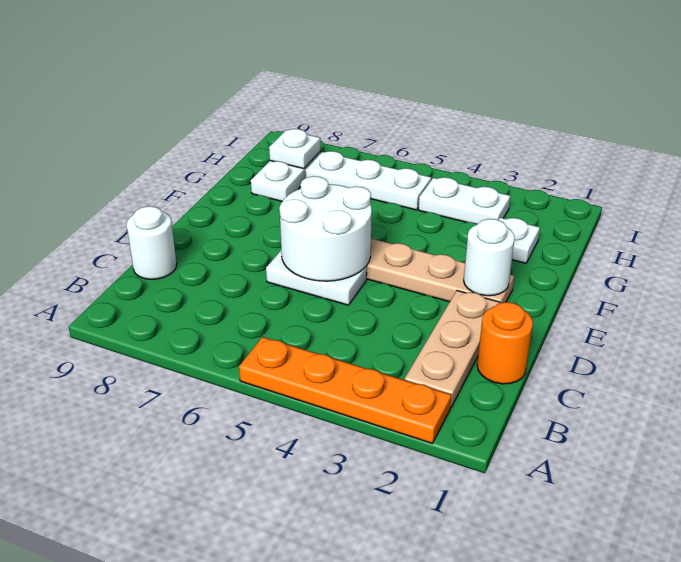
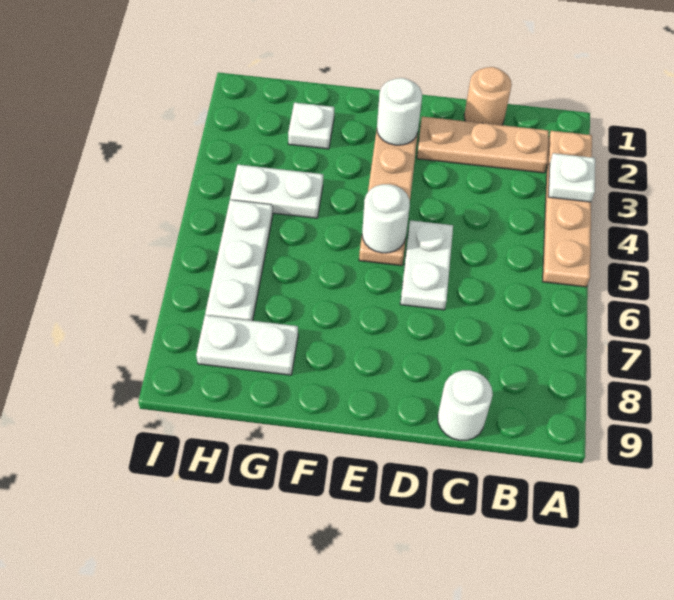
orange 1x4 plate [239,337,452,443] -> tan 1x4 plate [543,131,592,287]
orange 1x1 round brick [477,302,533,384] -> tan 1x1 round brick [464,67,512,125]
white 2x2 round brick [279,176,372,281] -> white 1x1 round brick [362,184,410,253]
white 1x2 plate [419,177,510,224] -> white 1x2 plate turned to [230,165,323,218]
white 1x1 plate [269,129,320,169] -> white 1x1 plate moved to [548,153,595,202]

